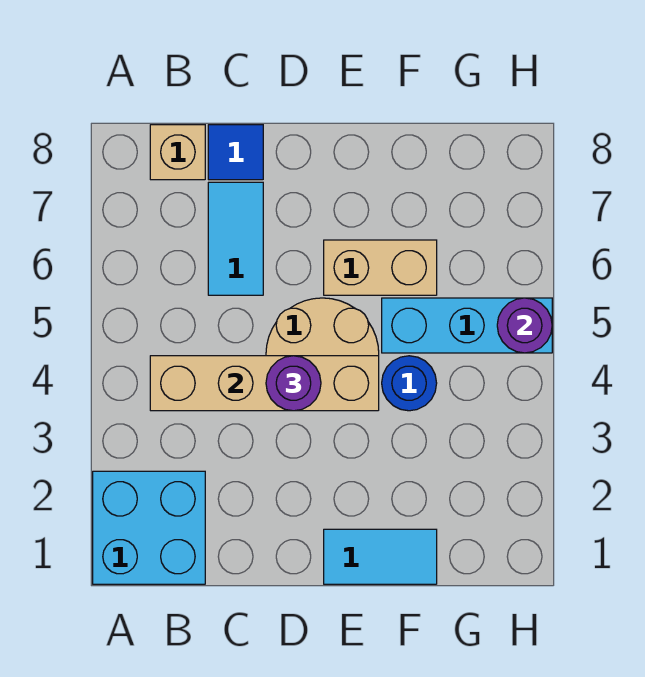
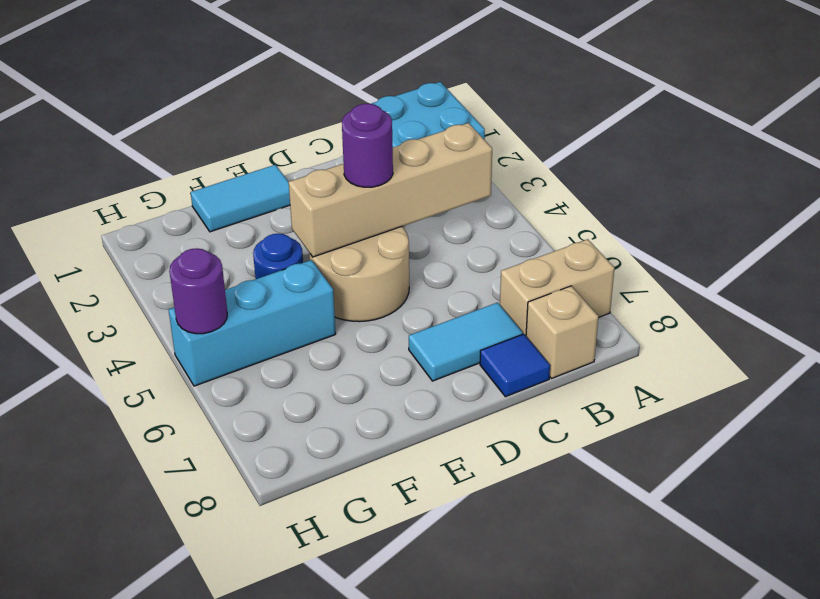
cyan 1x2 tile [208,182,263,295] -> cyan 1x2 tile turned to [409,303,523,381]
tan 1x2 brick [324,240,437,295] -> tan 1x2 brick moved to [500,239,615,335]

